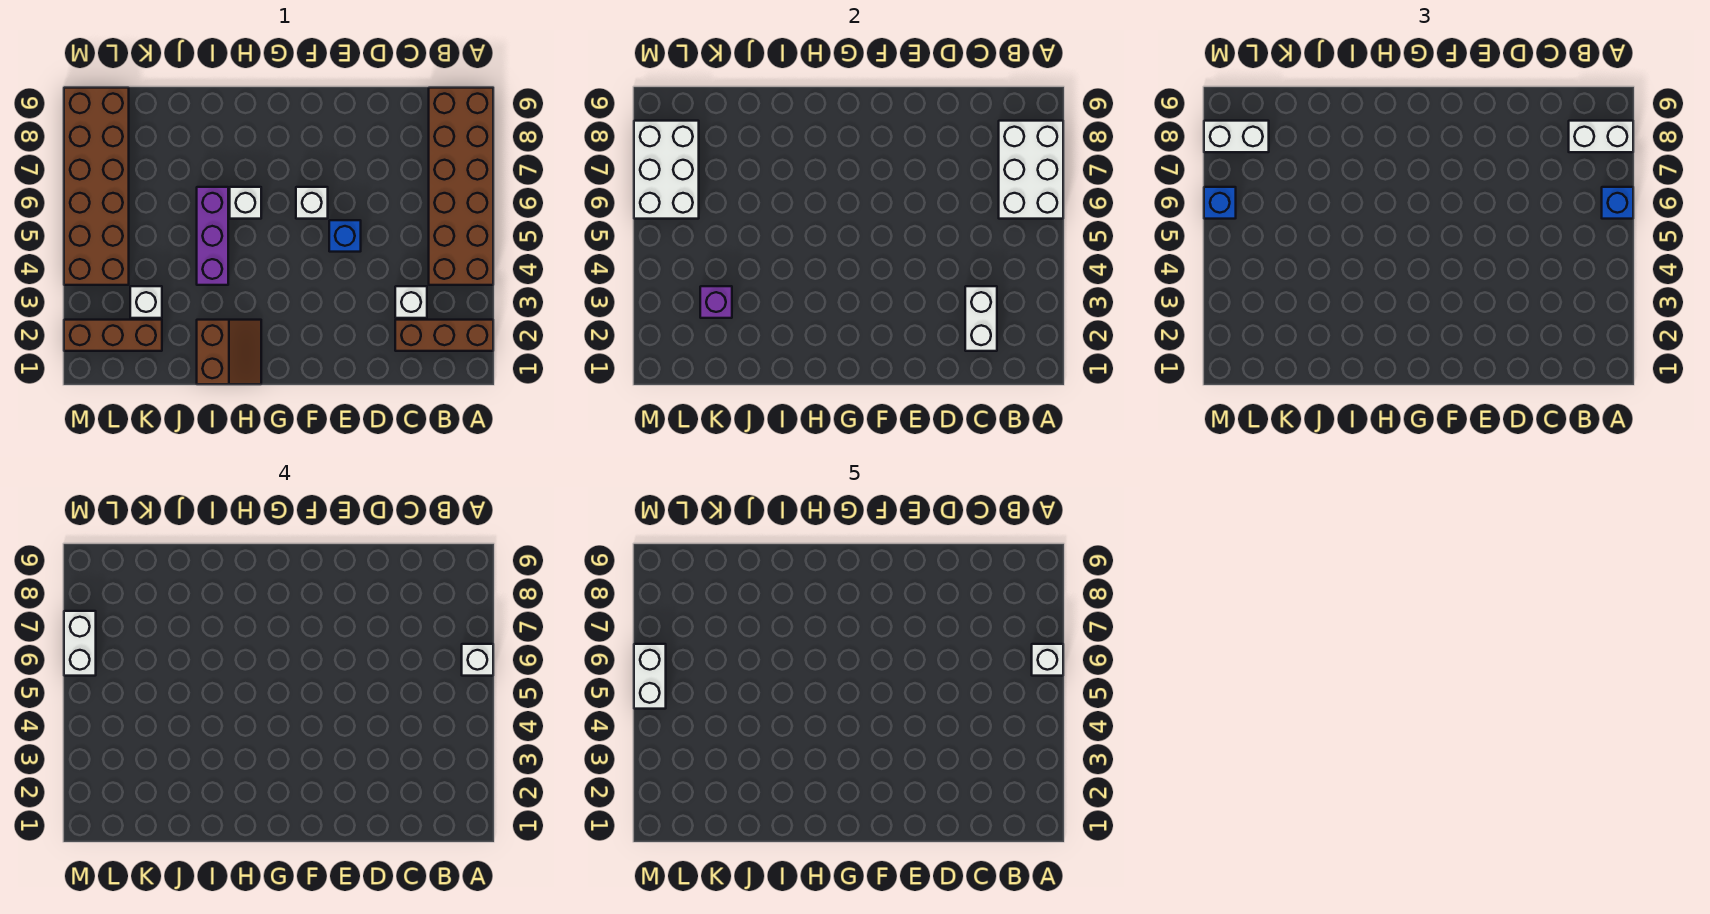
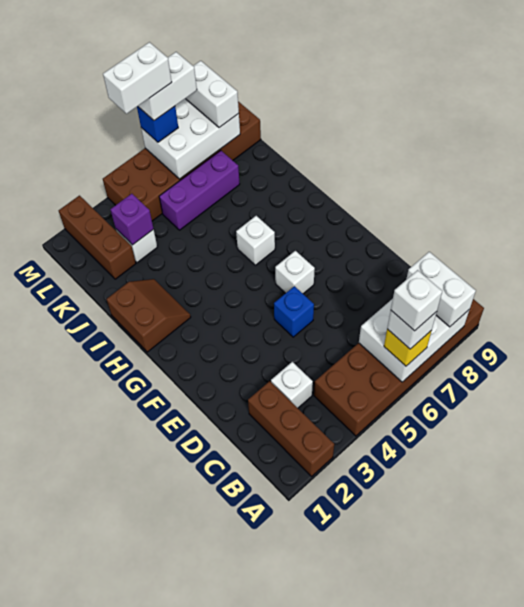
blue 1x1 brick [1602,187,1633,219] -> yellow 1x1 brick [384,329,432,366]
white 1x2 brick [965,286,997,351] -> none
brown 2x2 slope [197,320,261,384] -> brown 2x2 slope turned to [107,279,191,352]
purple 1x3 brick [197,187,228,285] -> purple 1x3 brick moved to [159,151,240,230]

